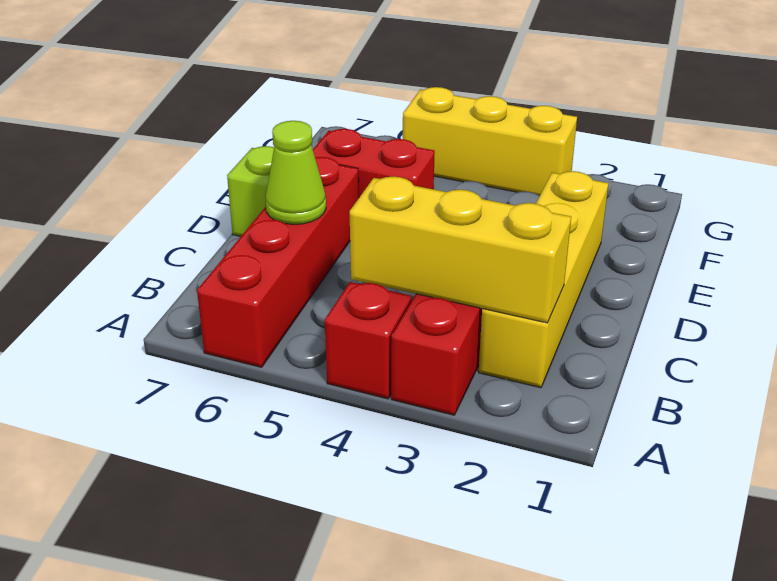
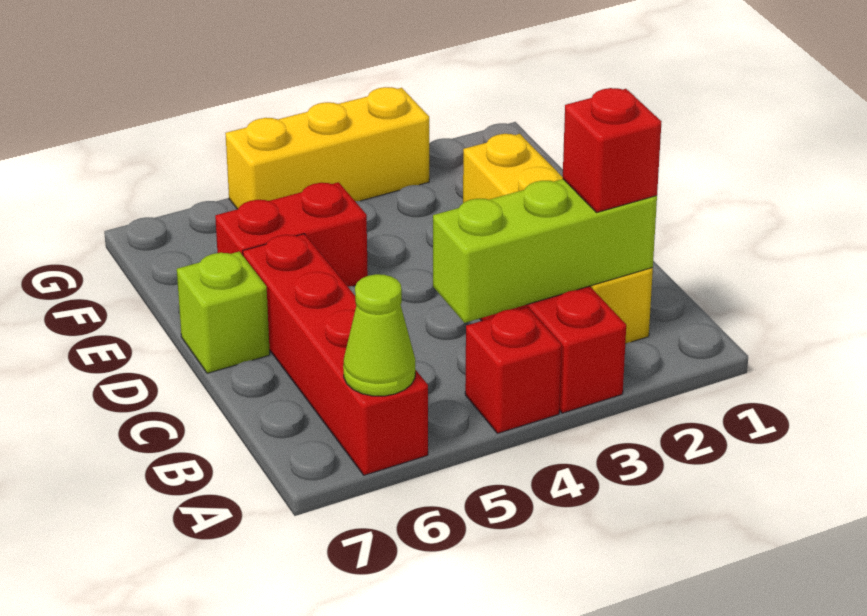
yellow 1x3 brick [350,177,571,323] -> lime 1x3 brick [433,179,657,323]
none -> red 1x1 brick [563,88,662,213]
lime 1x1 cone [266,121,326,225] -> lime 1x1 cone moved to [343,274,415,396]

